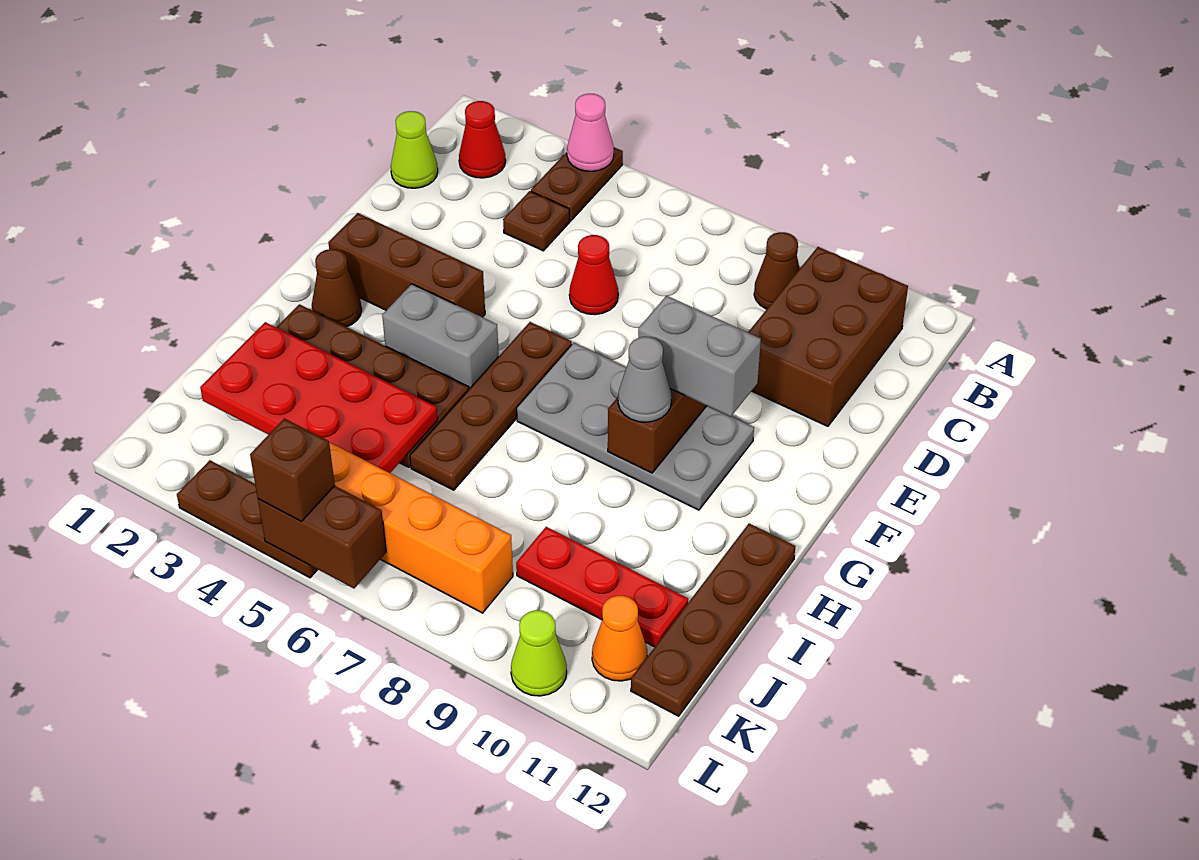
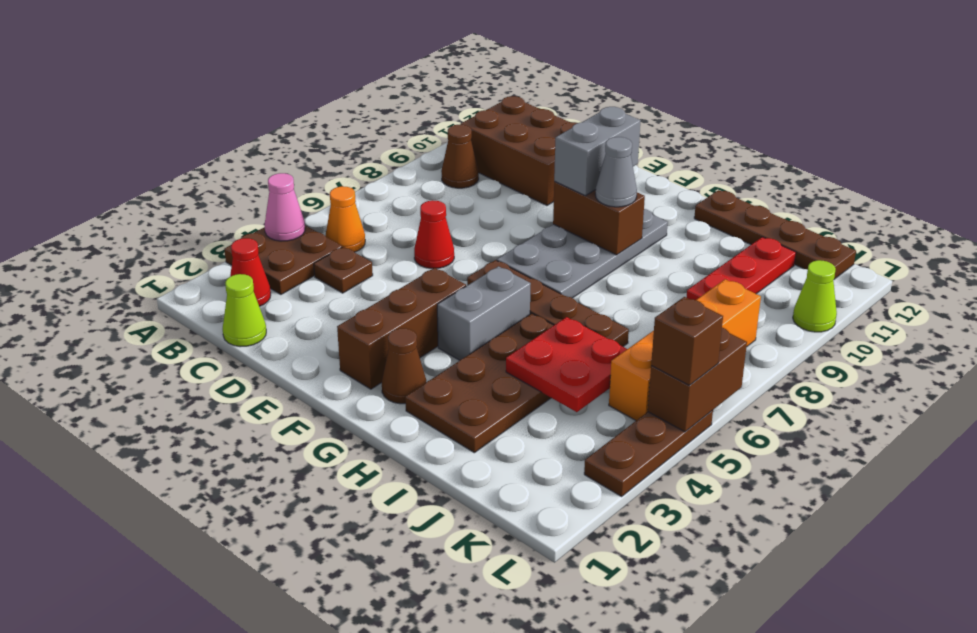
brown 1x2 plate [531,147,623,221] -> brown 2x2 plate [224,225,342,294]
red 2x4 plate [200,322,438,473] -> red 2x2 plate [506,317,627,412]
orange 1x1 cone [592,596,647,681] -> orange 1x1 cone moved to [325,186,365,252]

